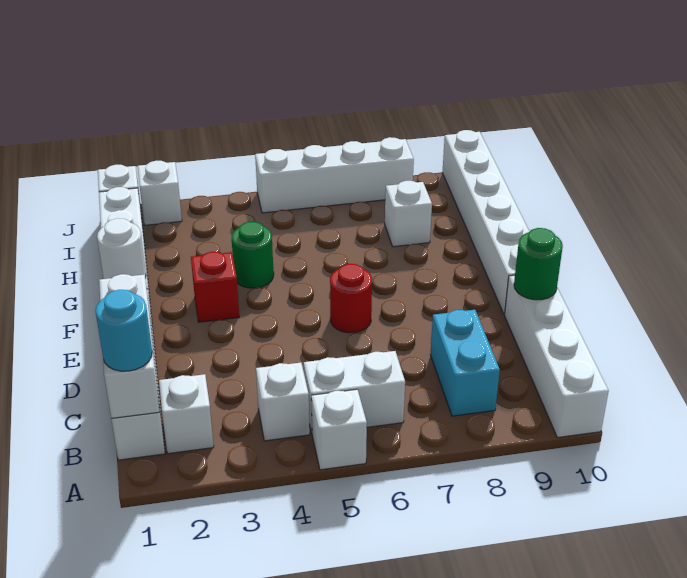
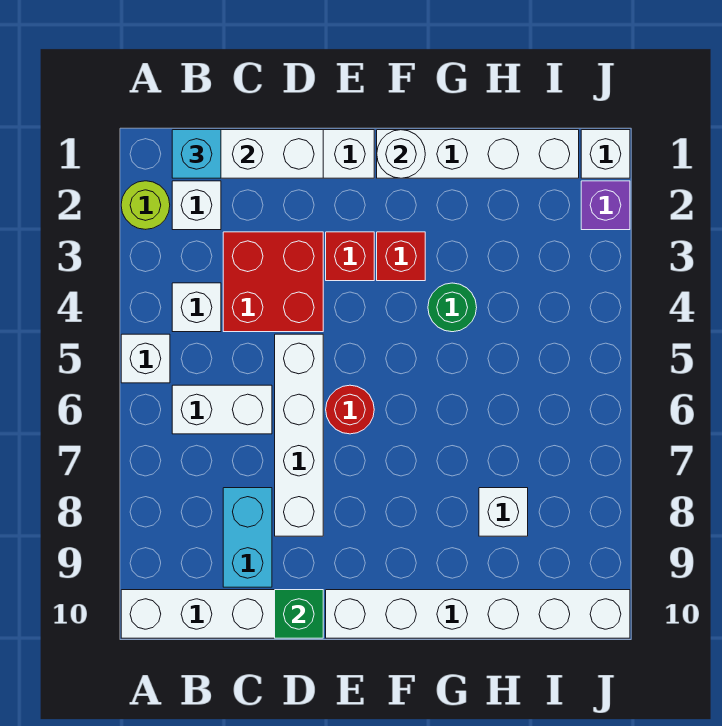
none -> lime 1x1 round brick [121,181,170,229]
cyan 1x1 round brick [96,290,152,371] -> cyan 1x1 brick [172,130,221,178]
white 1x2 brick [304,351,405,433] -> white 1x2 brick turned to [172,385,272,434]
cyan 1x2 brick [430,310,500,416] -> cyan 1x2 brick turned to [223,488,272,587]
none -> red 2x2 brick [223,232,323,332]
green 1x1 round brick [514,228,563,300] -> green 1x1 brick [275,590,323,638]
none -> red 1x1 brick [326,232,374,281]
white 1x1 brick [138,161,182,225] -> purple 1x1 brick [581,181,630,230]
white 1x4 brick [255,137,414,213] -> white 1x4 brick moved to [275,334,323,536]

